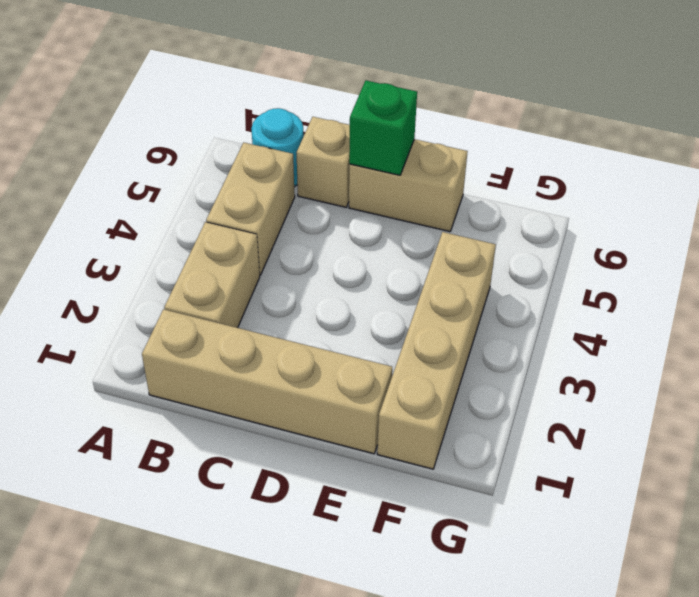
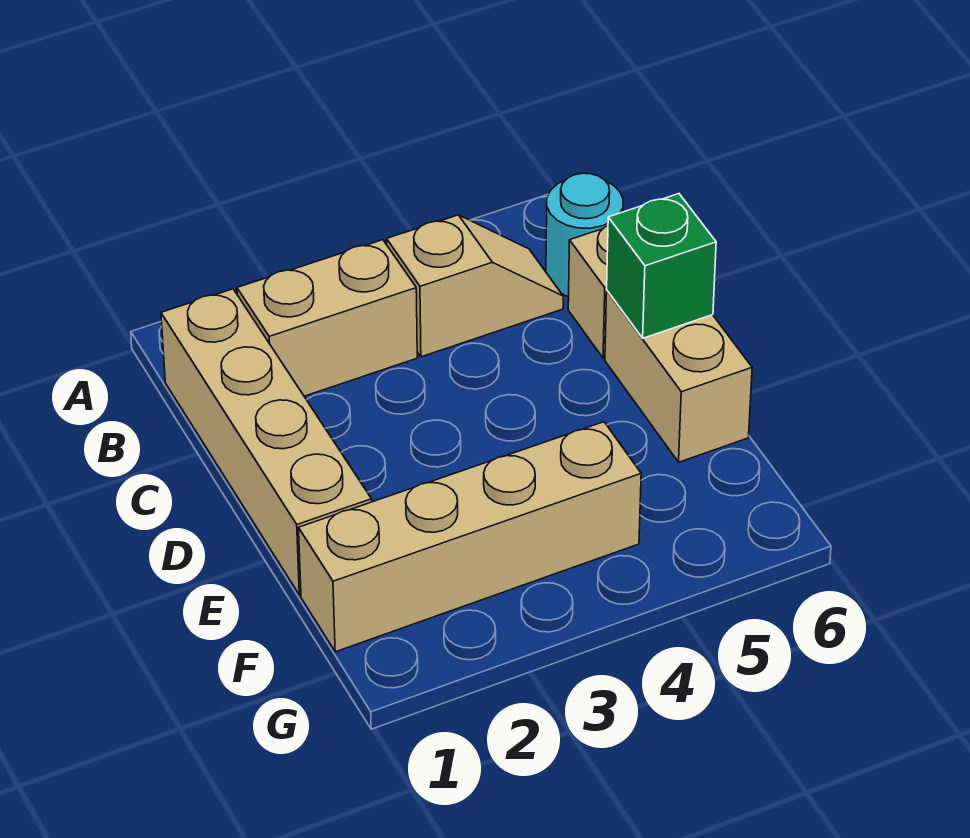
tan 1x2 brick [206,143,295,275] -> tan 1x2 slope [387,215,563,357]

